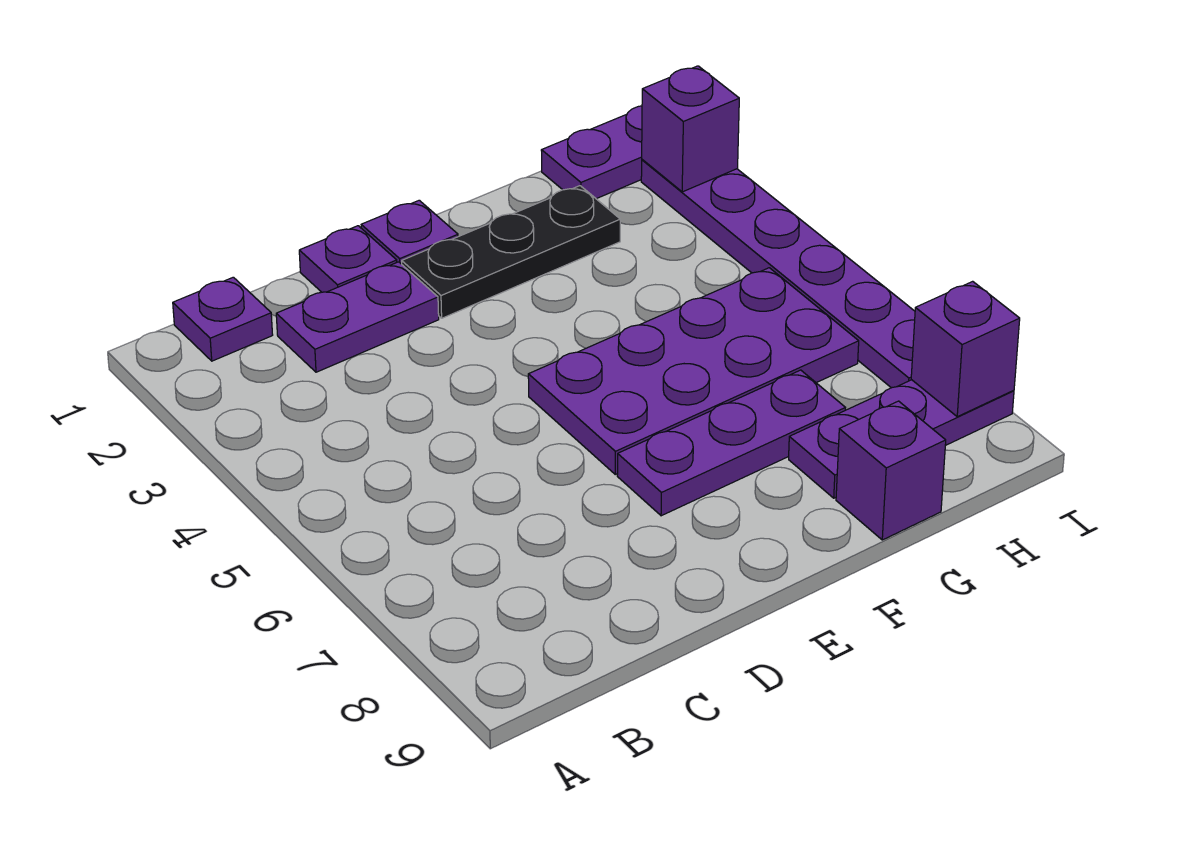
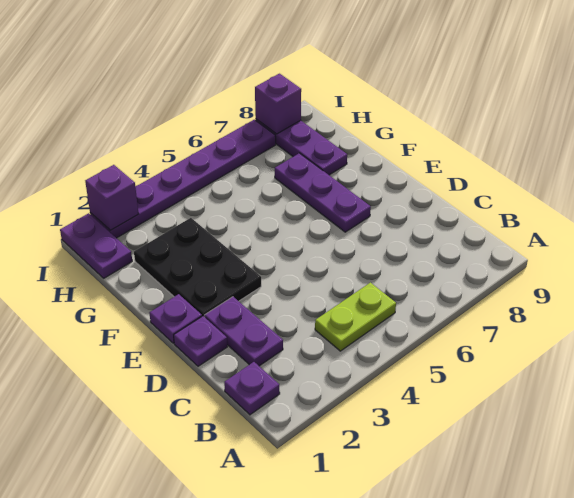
none -> lime 1x2 plate [315,283,396,351]
black 1x3 plate [402,186,620,318] -> black 2x3 plate [134,218,261,317]
purple 2x4 plate [528,268,859,474] -> none
purple 1x1 brick [836,401,946,540] -> none

